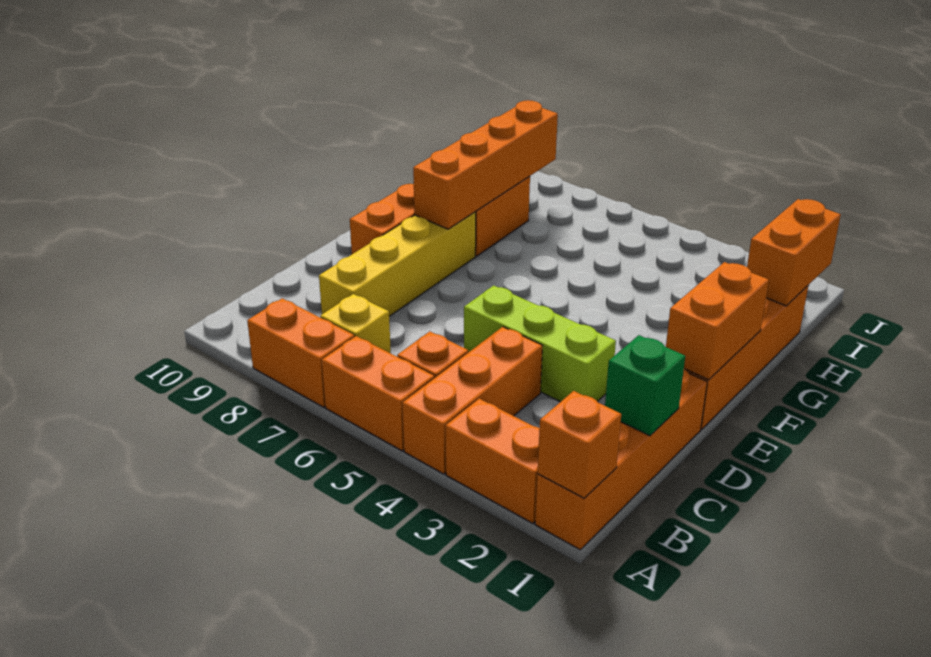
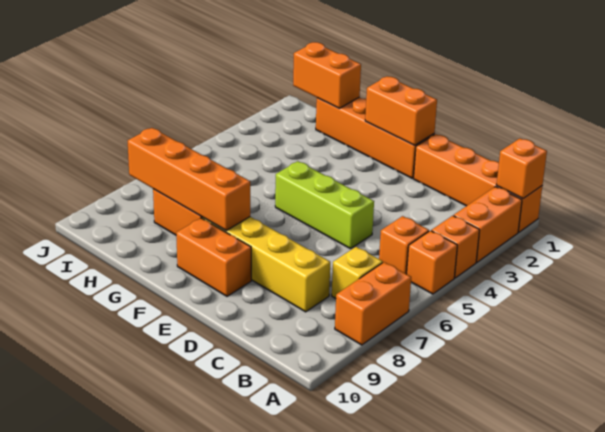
orange 1x3 brick [402,327,542,474] -> orange 1x1 brick [431,216,480,278]
orange 1x2 brick [322,336,434,451] -> orange 1x1 brick [407,231,457,294]
green 1x1 brick [605,335,685,436] -> none
lime 1x3 brick [464,285,616,402] -> lime 1x3 brick turned to [275,161,374,249]

